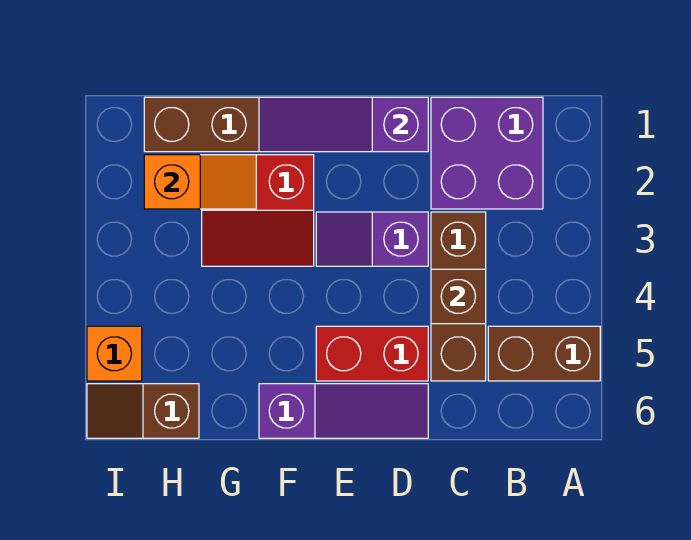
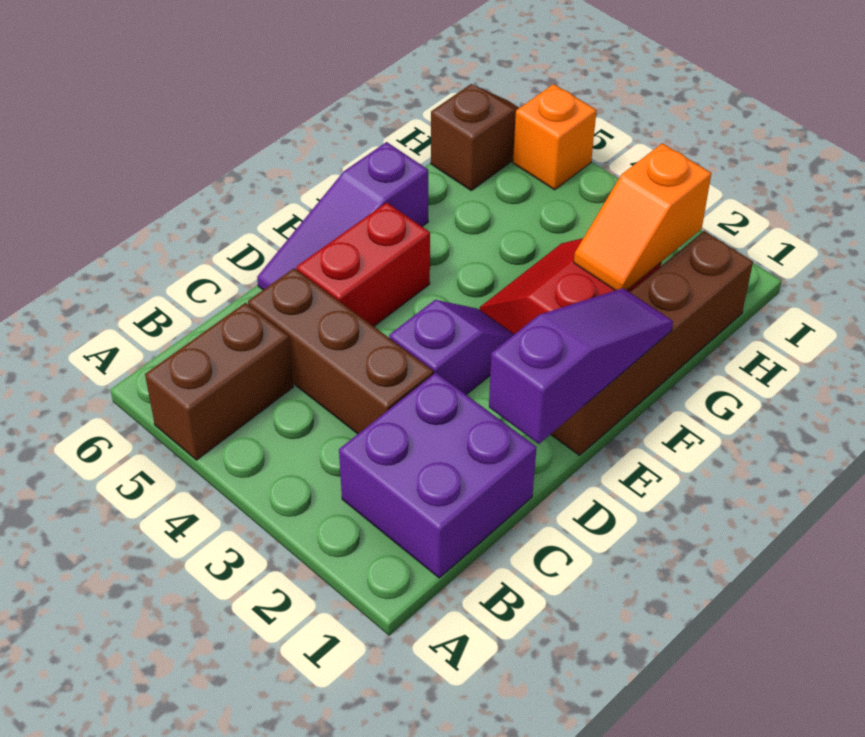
brown 1x1 brick [431,269,486,324] -> none

